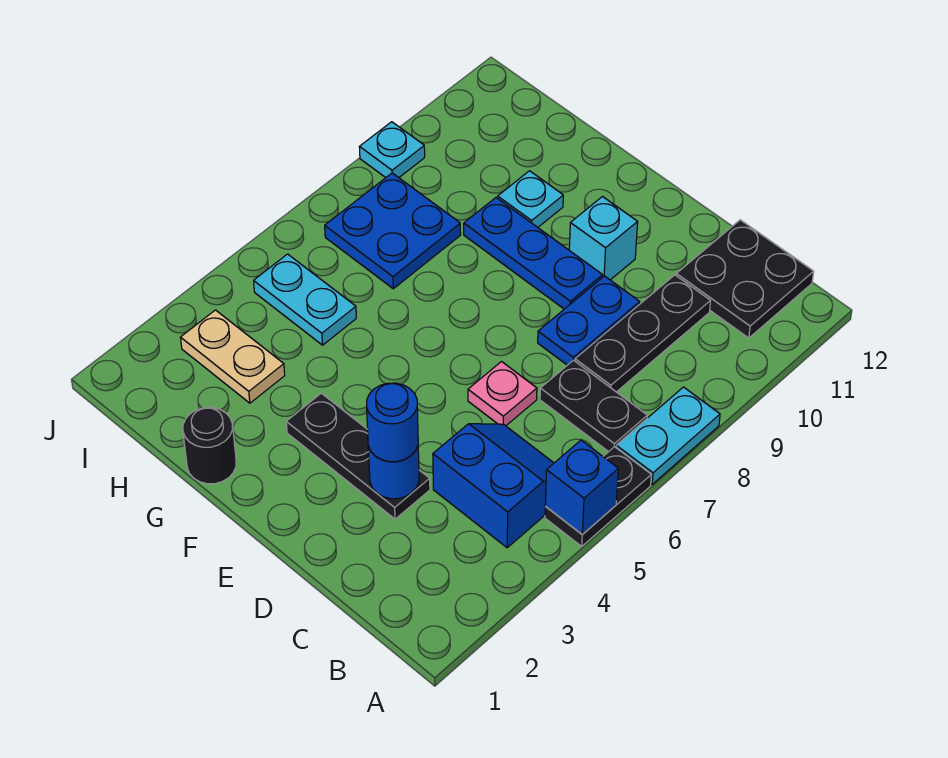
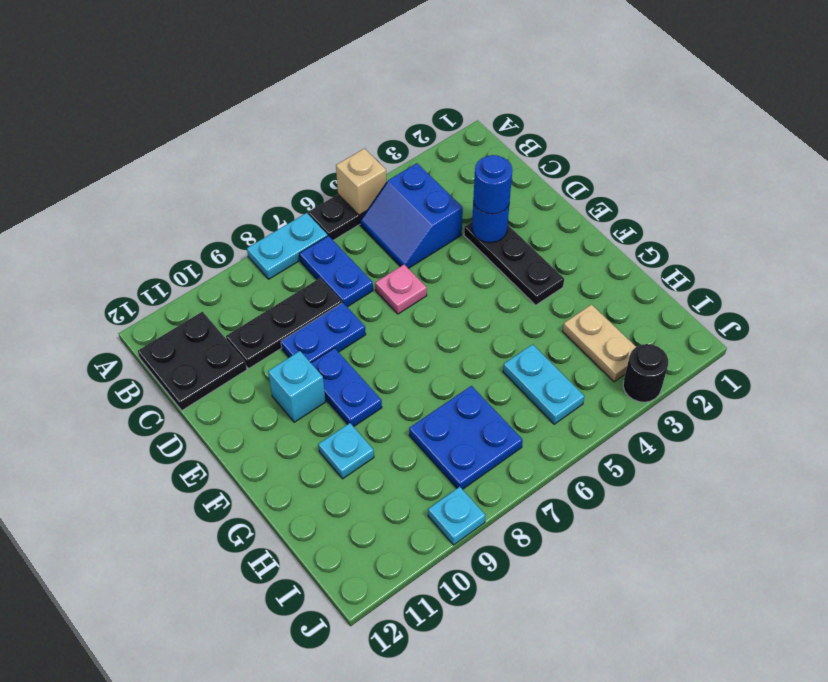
blue 1x1 brick [545,440,618,535] -> tan 1x1 brick [336,149,387,215]
black 1x2 plate [540,360,647,452] -> blue 1x2 plate [300,236,373,307]
blue 1x3 plate [464,198,603,309] -> blue 1x2 plate [311,348,382,427]
black 1x1 round brick [183,408,236,484] -> black 1x1 round brick moved to [623,344,668,402]

